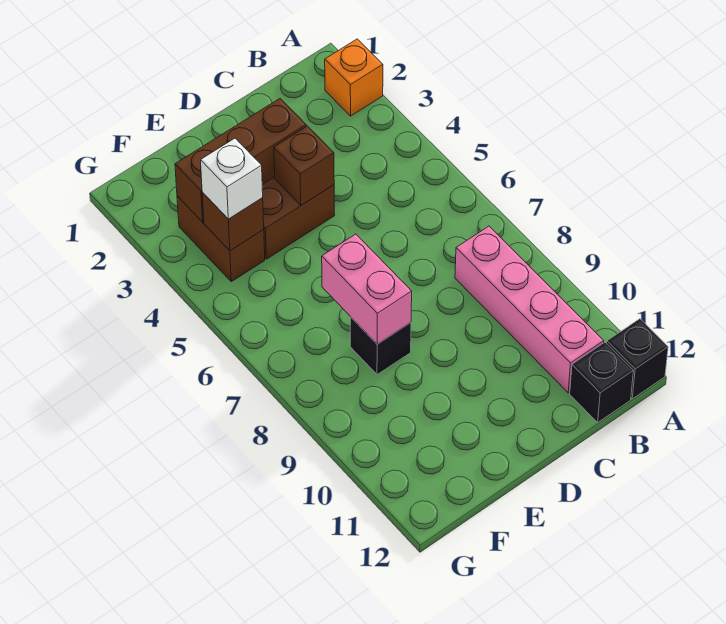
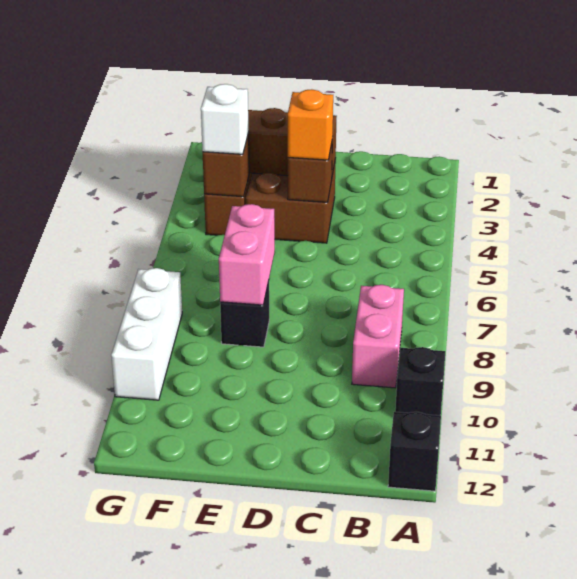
orange 1x1 brick [325,39,383,116] -> orange 1x1 brick moved to [288,89,333,160]
pink 1x4 brick [455,226,604,393] -> pink 1x2 brick [352,285,404,388]
black 1x1 brick [570,342,633,422] -> black 1x1 brick moved to [395,347,445,416]
none -> white 1x3 brick [111,268,182,400]

